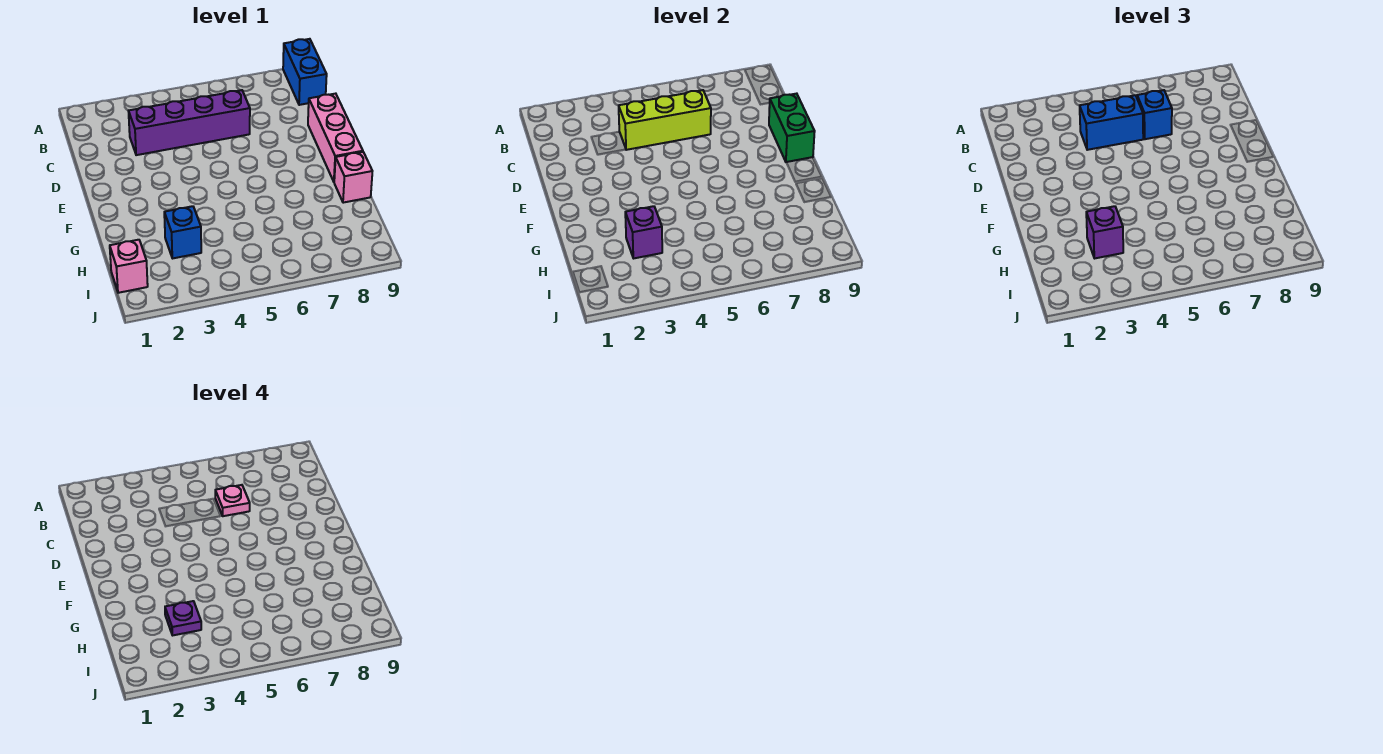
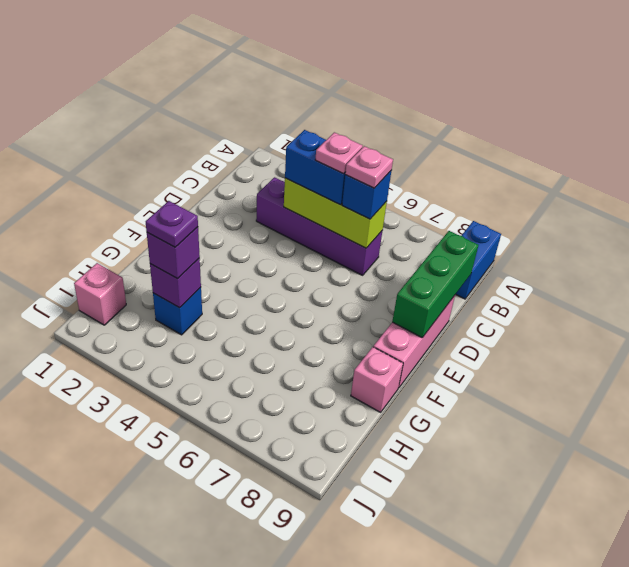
none -> pink 1x1 plate [315,132,363,174]
green 1x2 brick [769,94,815,162] -> green 1x3 brick [392,231,478,338]

